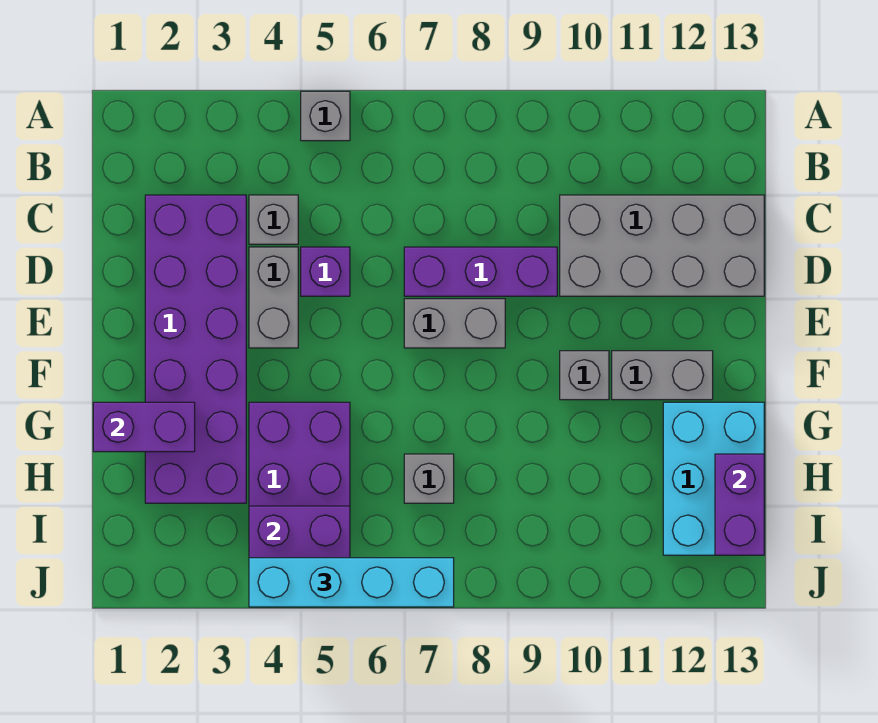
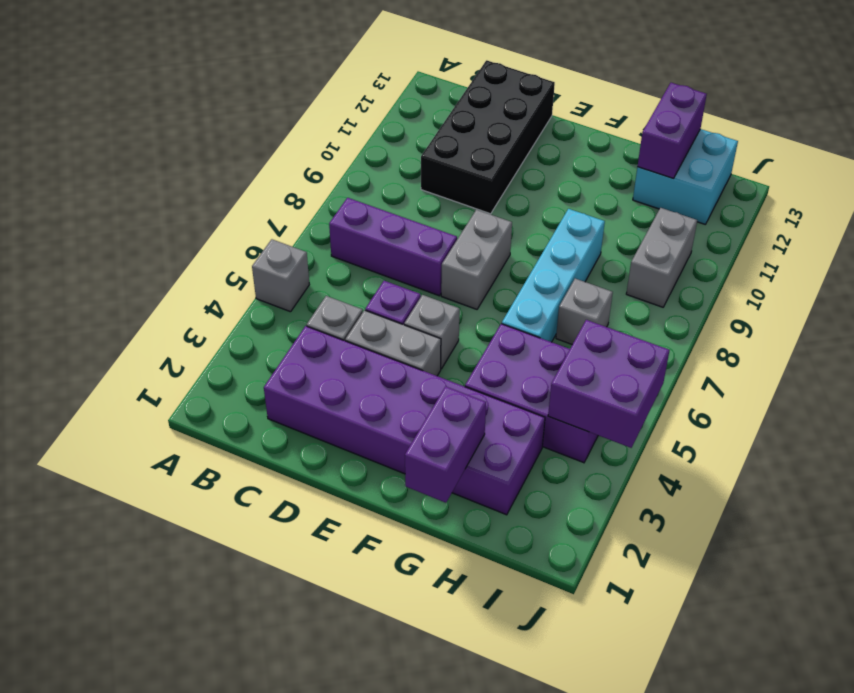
grey 2x4 brick [560,195,764,296] -> black 2x4 brick [421,60,555,214]
purple 1x3 brick [404,247,557,296] -> purple 1x3 brick turned to [329,198,457,296]
grey 1x1 brick [560,351,609,400] -> grey 1x1 brick moved to [404,295,459,369]
grey 1x2 brick [612,351,713,400] -> grey 1x2 brick moved to [626,208,697,307]
cyan 2x3 brick [663,402,764,555] -> cyan 2x2 brick [633,129,738,224]
purple 1x2 brick [715,454,764,555] -> purple 1x2 brick turned to [638,83,707,178]
cyan 1x4 brick [249,558,454,607] -> cyan 1x4 brick moved to [502,209,605,342]

